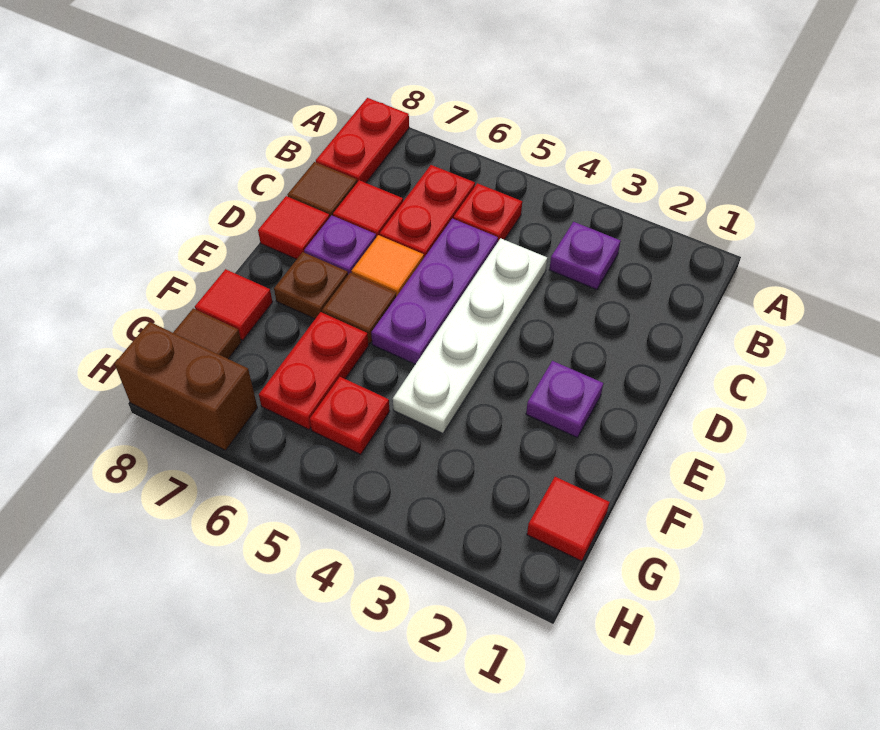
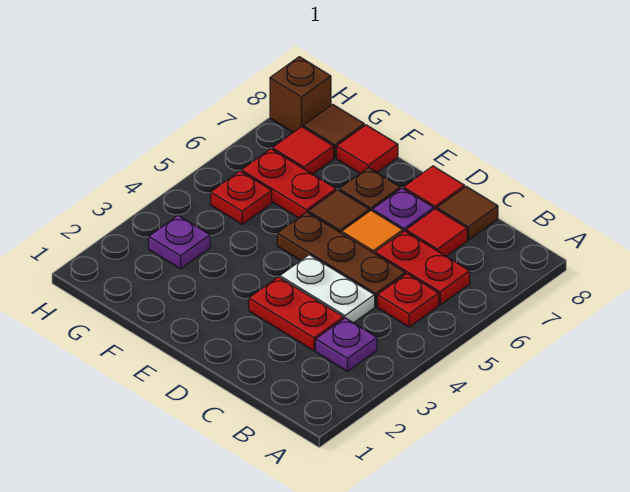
red 1x2 plate [316,98,409,183] -> red 1x2 plate moved to [249,277,344,351]
white 1x4 plate [393,238,547,434] -> white 1x2 plate [280,255,375,323]
purple 1x3 plate [371,218,498,364] -> brown 1x3 plate [277,212,405,306]
purple 1x1 plate [526,361,603,437] -> purple 1x1 plate moved to [149,215,210,269]
red 1x1 tile [527,477,609,561] -> red 1x1 tile moved to [272,127,334,174]
brown 1x2 brick [114,322,258,450] -> brown 1x1 brick [270,57,331,132]

